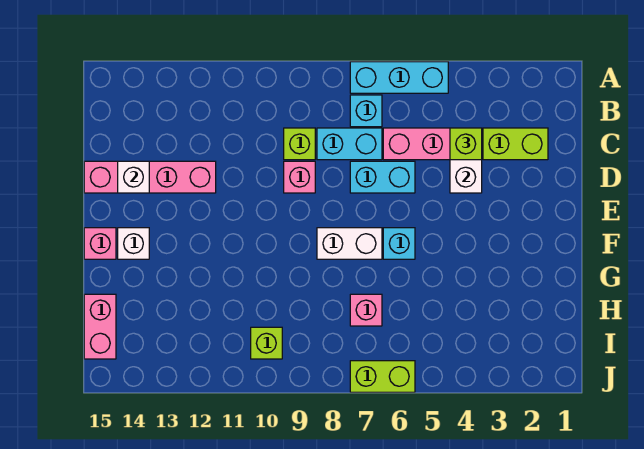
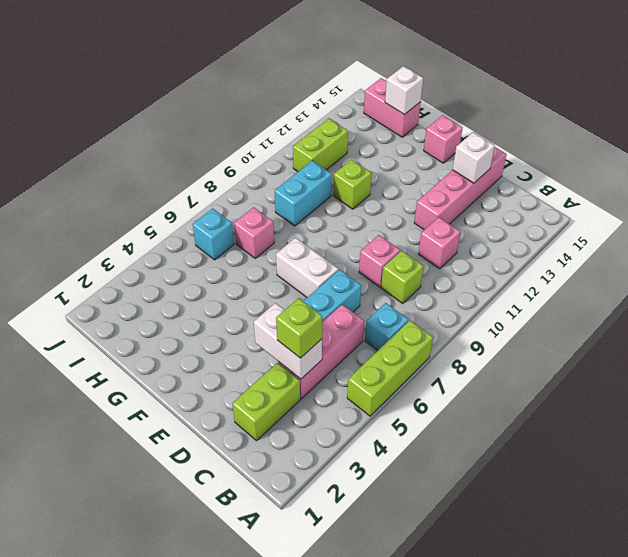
cyan 1x3 brick [350,62,448,93] -> lime 1x3 brick [347,320,433,416]
cyan 1x2 brick [317,128,382,160] -> cyan 1x2 brick moved to [275,161,332,226]
none -> pink 1x1 brick [418,217,461,269]
cyan 1x1 brick [383,228,415,259] -> cyan 1x1 brick moved to [193,208,234,260]
white 1x2 brick [317,228,382,259] -> white 1x2 brick turned to [276,238,338,297]
white 1x1 brick [118,228,149,259] -> white 1x1 brick moved to [385,66,423,115]
lime 1x1 brick [251,327,282,359] -> lime 1x1 brick moved to [333,160,371,209]
lime 1x2 brick [350,361,415,392] -> lime 1x2 brick moved to [293,119,348,171]

